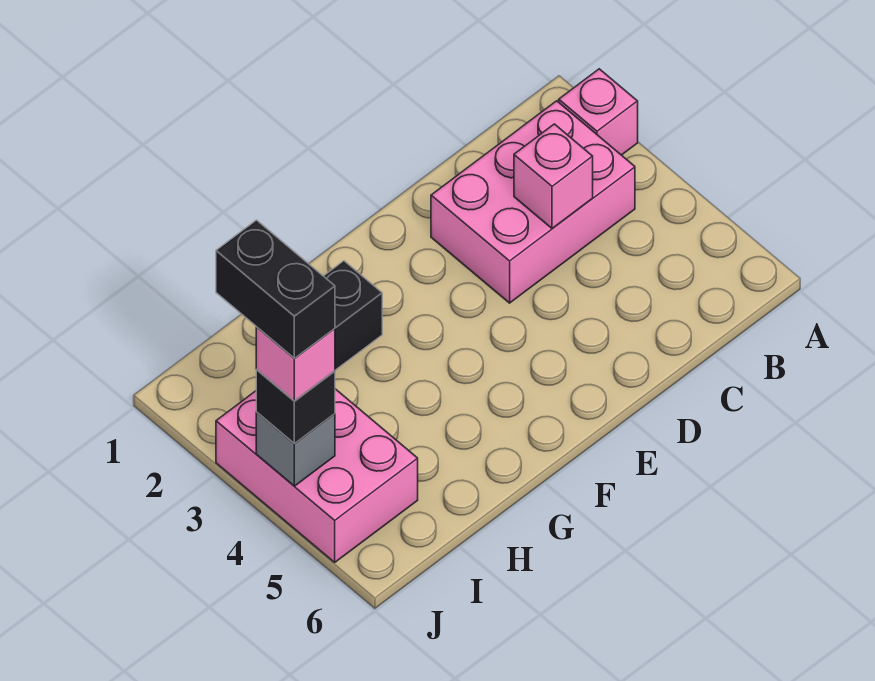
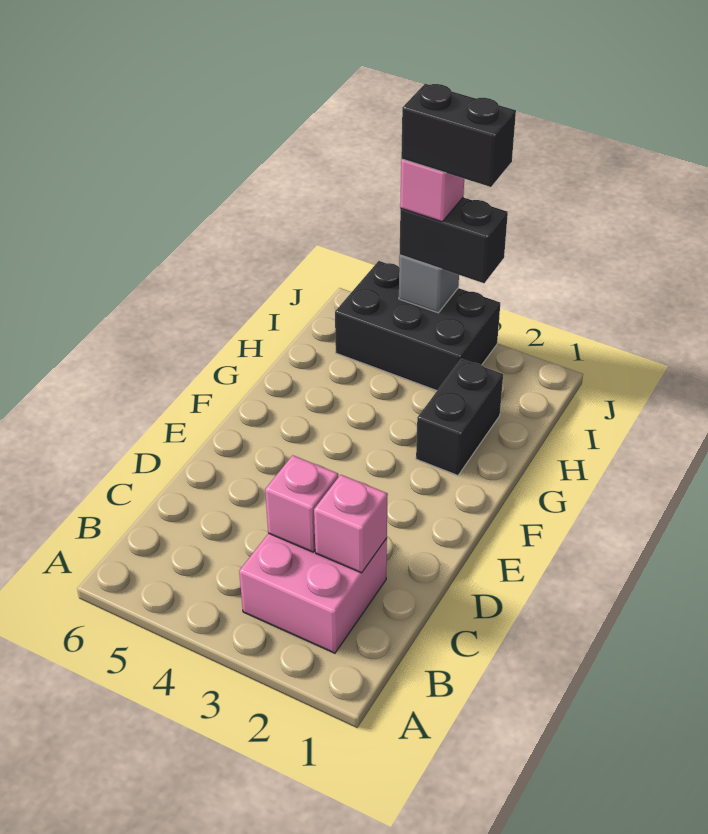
pink 1x1 brick [559,69,638,155] -> pink 1x1 brick moved to [314,475,388,573]
pink 2x3 brick [431,101,635,303] -> pink 2x2 brick [239,533,387,653]
pink 2x3 brick [216,389,418,562] -> black 2x3 brick [335,261,500,391]
black 1x1 brick [256,369,335,444] -> black 1x2 brick [400,197,508,283]

